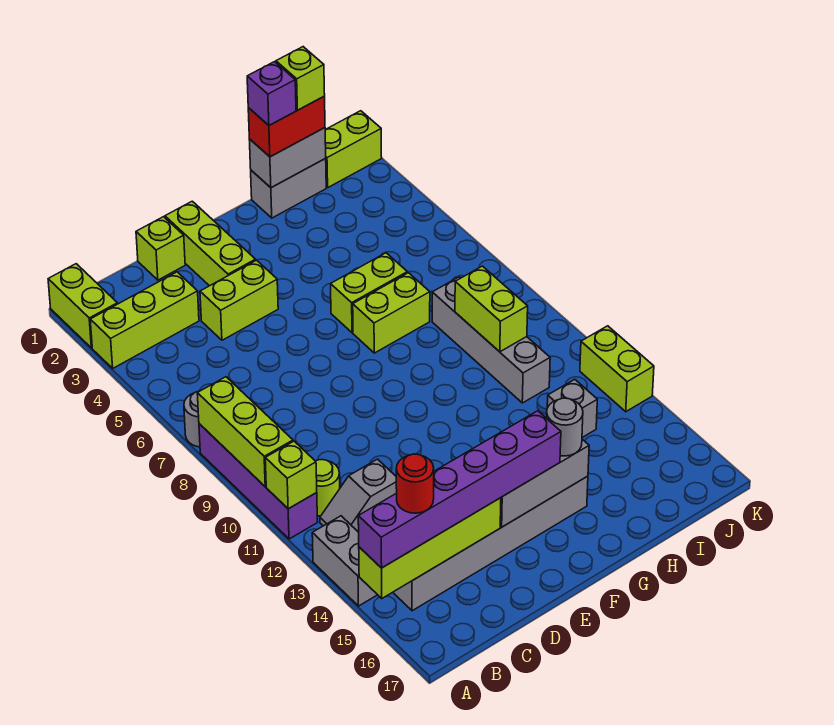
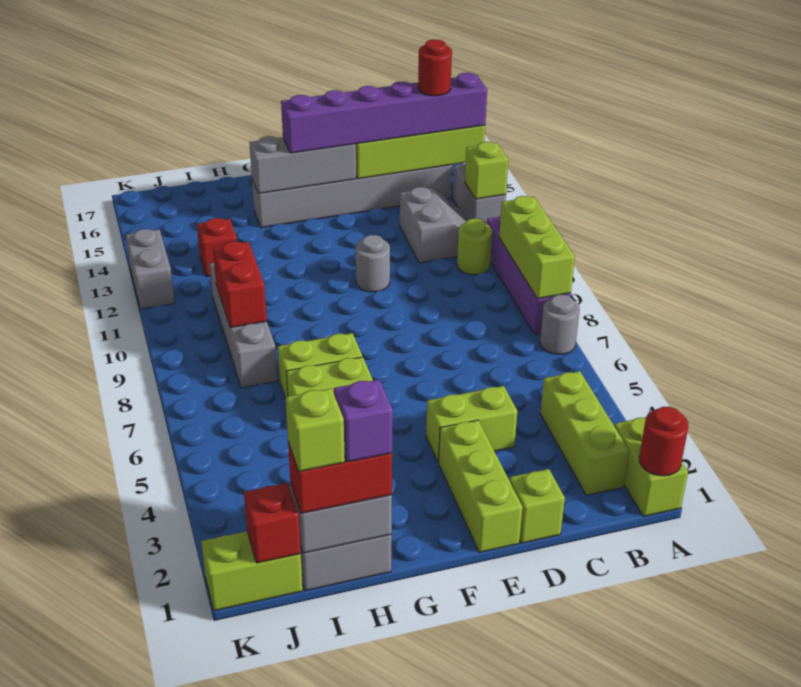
none -> red 1x1 round brick [639,407,688,476]
lime 1x3 brick [90,272,199,368] -> lime 1x3 brick turned to [540,371,629,495]
lime 1x1 brick [265,441,317,509] -> lime 1x1 brick moved to [465,142,508,199]
grey 1x2 slope [320,459,397,532] -> grey 2x2 slope [400,187,468,263]
grey 1x1 round brick [547,398,583,456] -> grey 1x1 round brick moved to [356,235,390,292]
lime 1x2 brick [455,266,528,352] -> red 1x2 brick [213,241,267,328]
grey 1x1 brick [547,379,597,437] -> red 1x1 brick [197,218,237,277]
none -> red 1x1 brick [244,483,301,563]
lime 1x2 brick [580,326,654,412] -> grey 1x2 brick [126,229,175,309]

